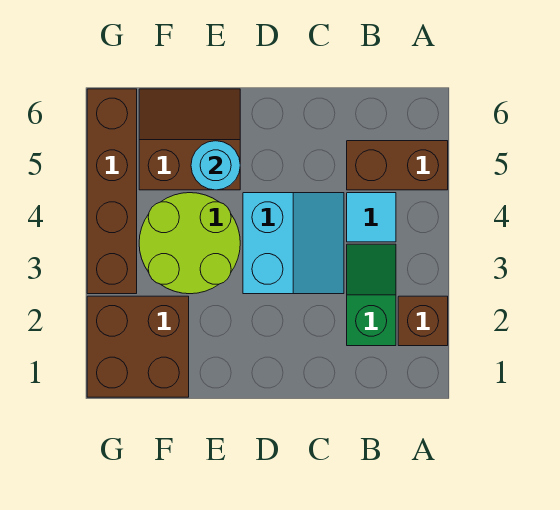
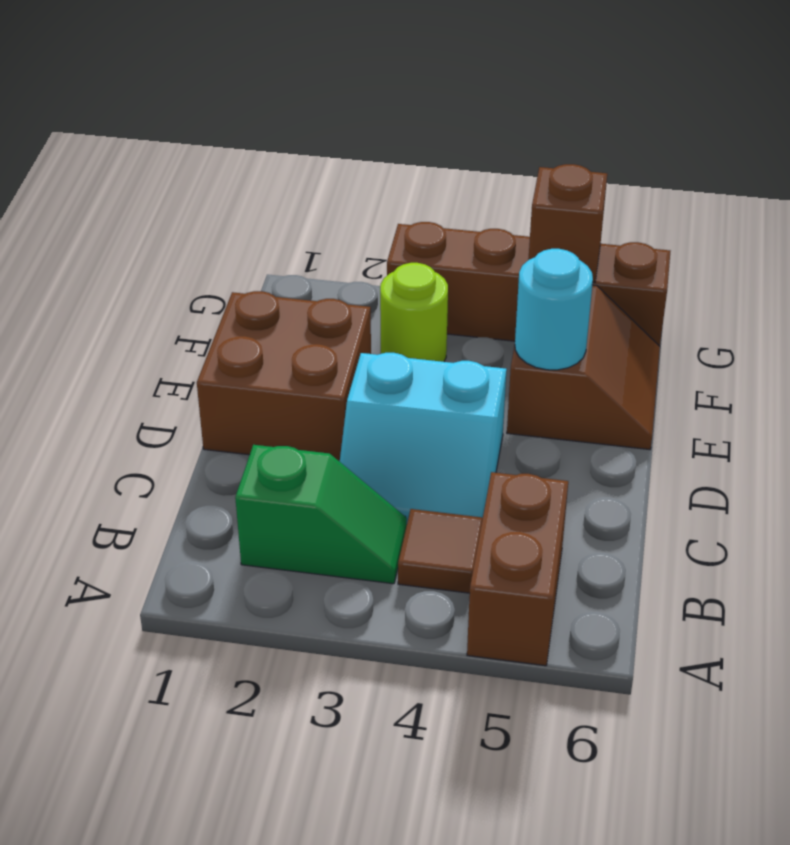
brown 1x1 brick [398,296,448,346] -> brown 1x1 brick moved to [528,164,607,282]
cyan 1x1 tile [347,193,396,242] -> brown 1x1 tile [398,509,483,593]
lime 2x2 round brick [139,193,240,294] -> lime 1x1 round brick [380,263,448,362]
brown 2x2 brick [87,296,189,397] -> brown 2x2 brick moved to [197,291,371,462]

